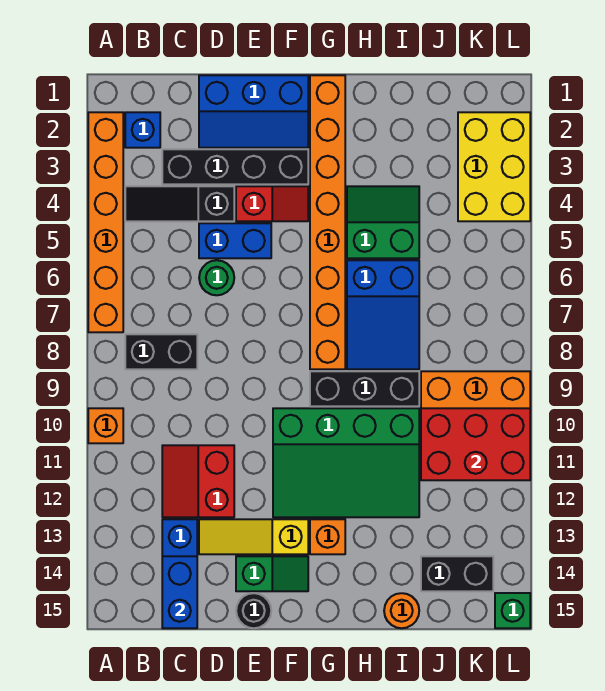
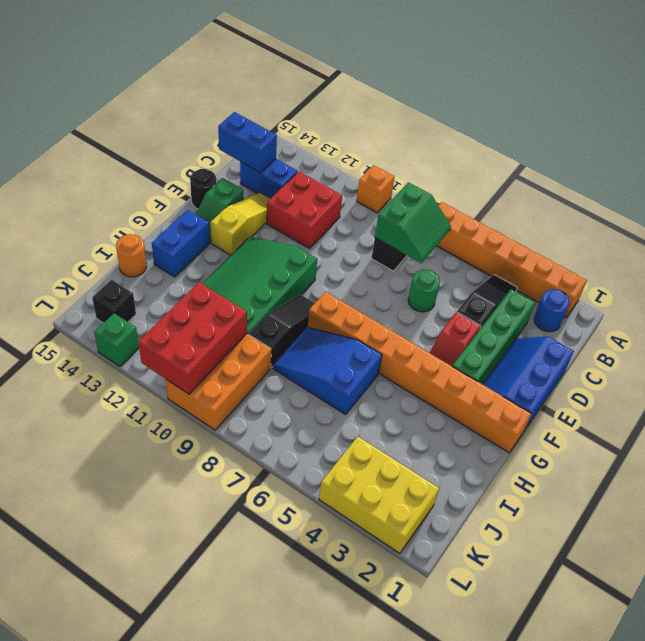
blue 1x1 brick [125,112,160,148] -> blue 1x1 round brick [534,289,569,332]
black 1x4 brick [162,149,308,184] -> green 1x4 brick [452,289,535,384]
red 2x2 slope [162,445,234,517] -> red 2x2 brick [267,171,342,249]
blue 1x2 brick [199,223,271,258] -> blue 1x2 brick moved to [152,210,210,277]
black 1x3 brick [310,371,419,406] -> black 1x3 slope [249,295,315,368]
orange 1x1 brick [310,519,345,554] -> none
green 2x2 slope [347,186,419,258] -> green 2x2 slope moved to [375,182,451,263]
black 1x2 brick [421,556,493,591] -> black 1x1 brick [92,280,136,323]
green 1x1 brick [495,593,530,628] -> green 1x1 brick moved to [94,313,139,367]

